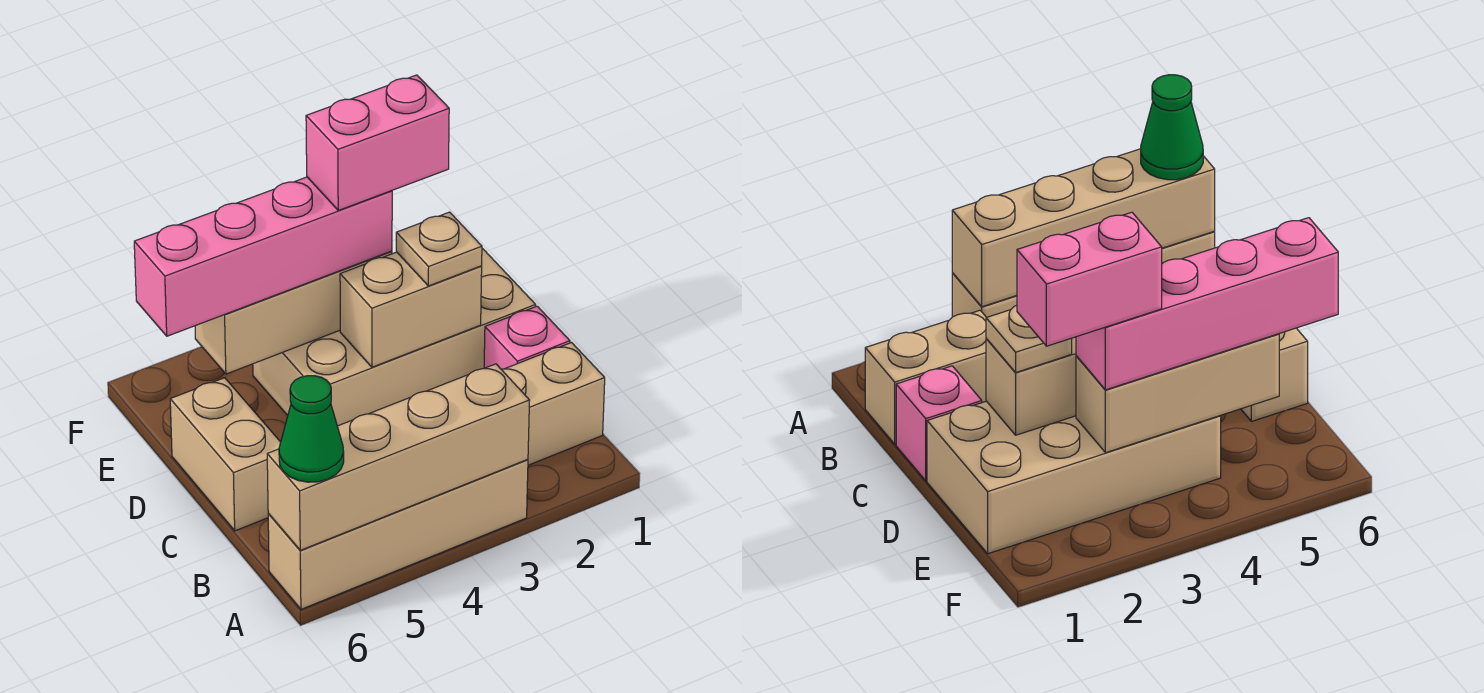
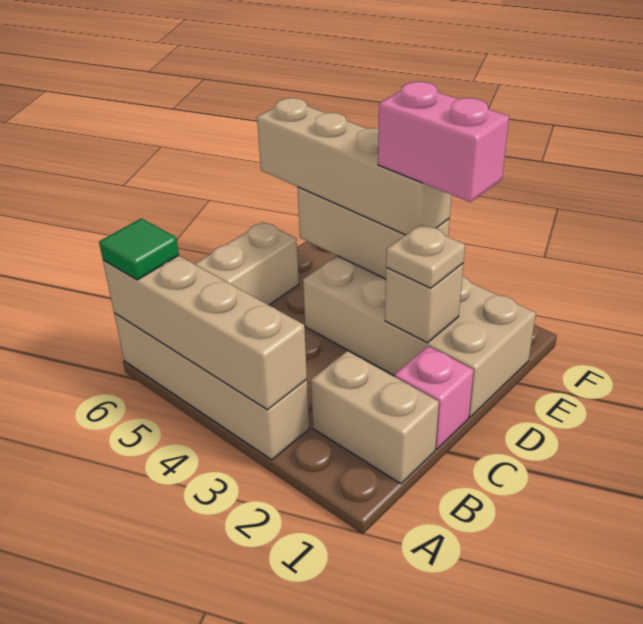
green 1x1 cone [279,376,344,482] -> green 1x1 tile [99,218,179,280]
tan 1x2 brick [340,252,482,367] -> tan 1x1 brick [385,264,463,343]
pink 1x4 brick [134,177,392,336] -> tan 1x4 brick [257,98,451,235]

